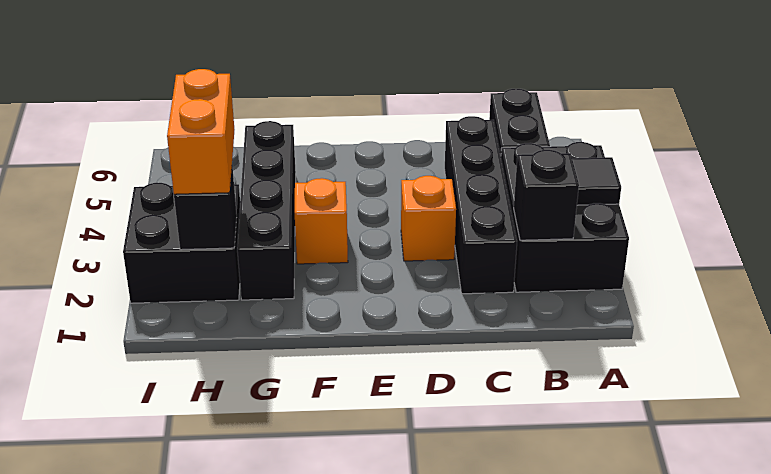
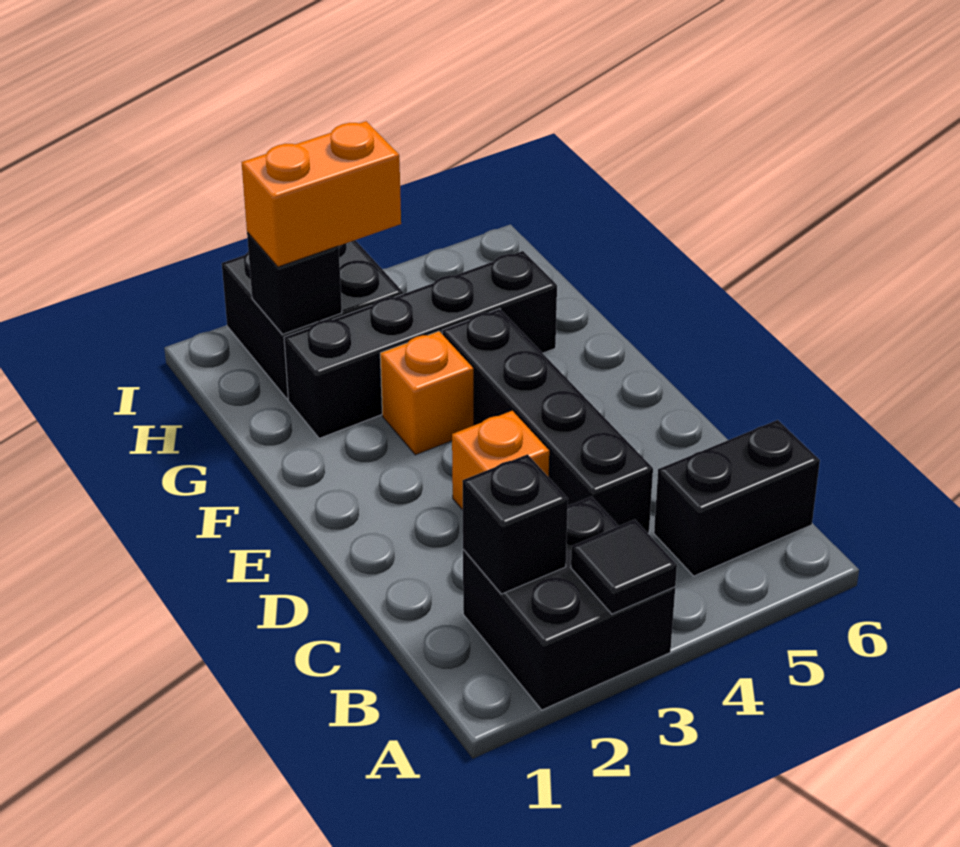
black 2x3 brick [501,142,629,292] -> black 2x2 brick [463,497,675,710]
black 1x4 brick [445,116,517,294] -> black 1x4 brick turned to [442,309,653,533]

